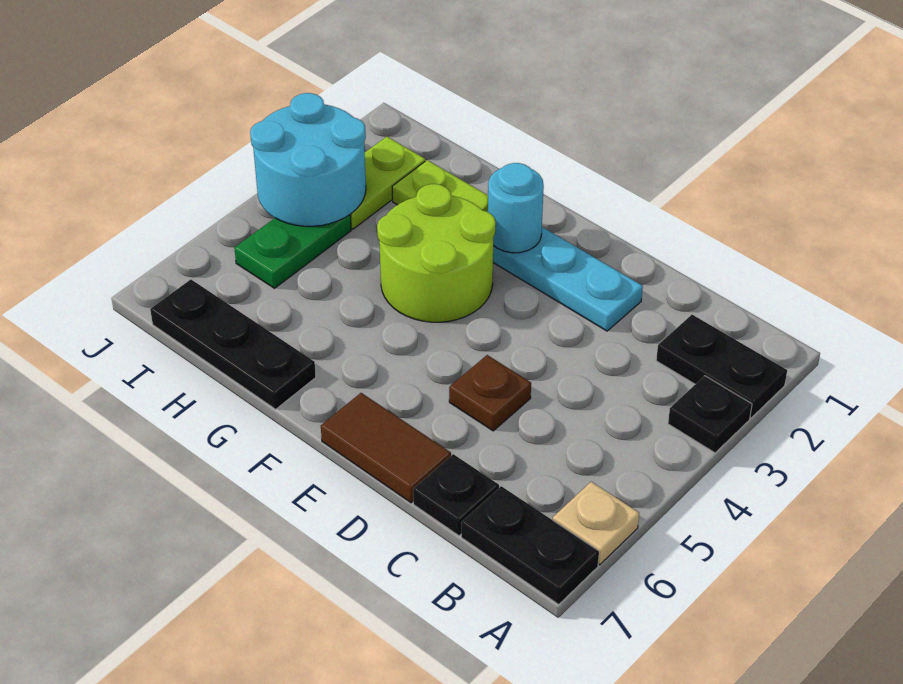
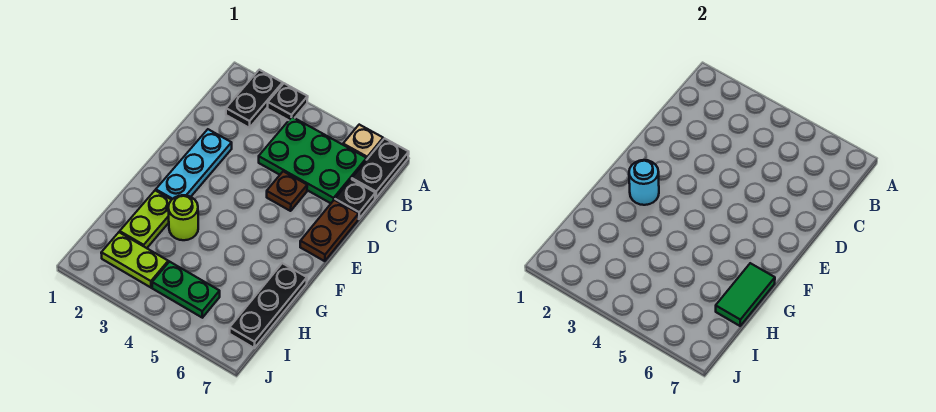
none -> green 2x3 plate [259,117,367,203]
brown 1x2 tile [321,393,451,503] -> brown 1x2 plate [300,200,359,261]
lime 2x2 round brick [377,184,496,322] -> lime 1x1 round brick [168,195,198,240]
none -> green 1x2 tile [716,263,775,326]
cyan 2x2 round brick [250,93,366,226] -> none

